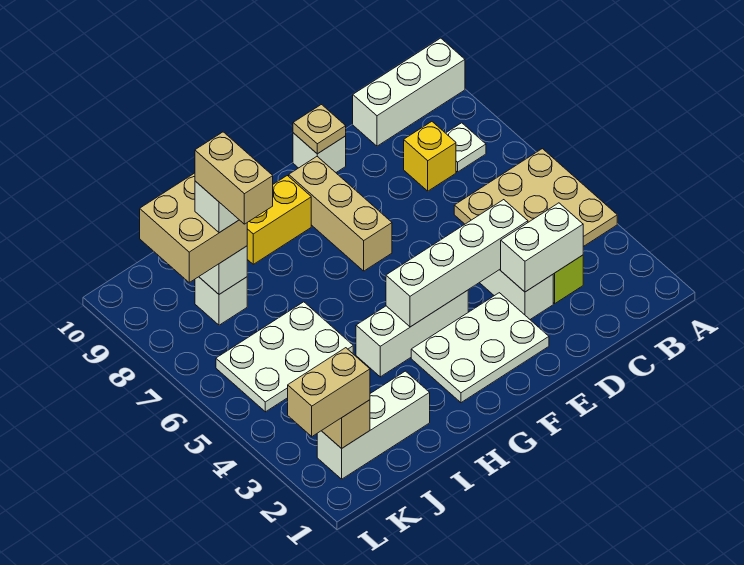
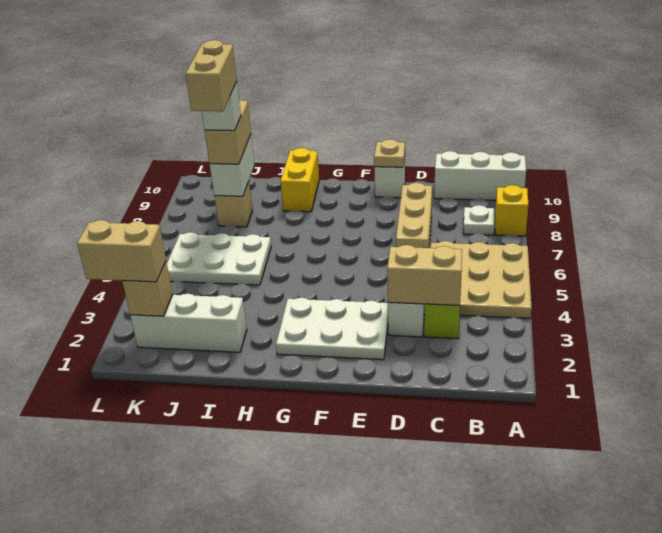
white 1x2 brick [501,203,583,292] -> tan 1x2 brick [387,245,462,305]
yellow 1x1 brick [404,122,456,191] -> yellow 1x1 brick moved to [495,185,528,236]
white 1x4 brick [386,200,528,327] -> none
white 1x3 brick [356,290,468,377] -> none
tan 1x3 brick [289,157,392,271] -> tan 1x3 brick moved to [396,183,432,248]
yellow 1x2 brick [247,176,311,264] -> yellow 1x2 brick turned to [281,148,319,212]
white 1x1 brick [195,277,247,325] -> tan 1x1 brick [214,181,252,227]
tan 2x2 brick [140,173,247,282] -> tan 1x2 brick [205,101,251,164]

